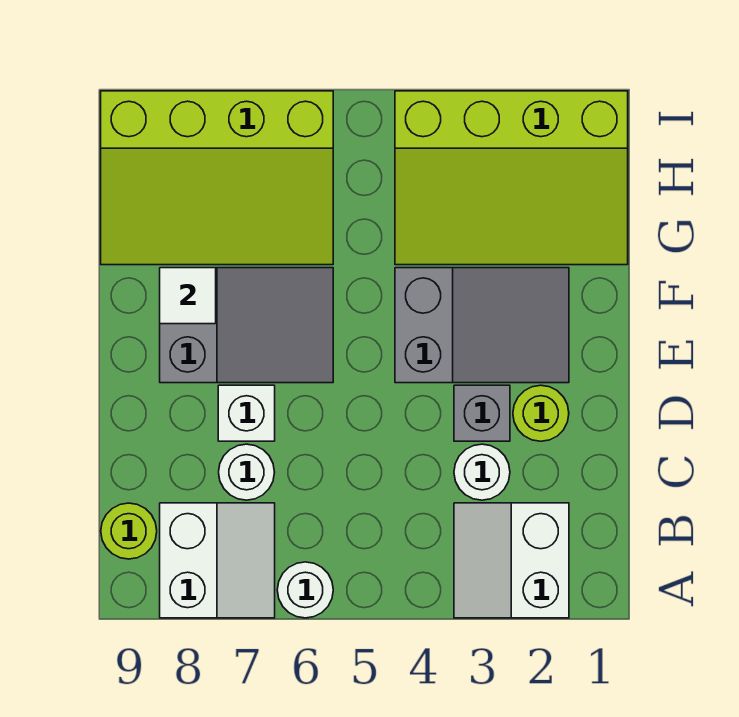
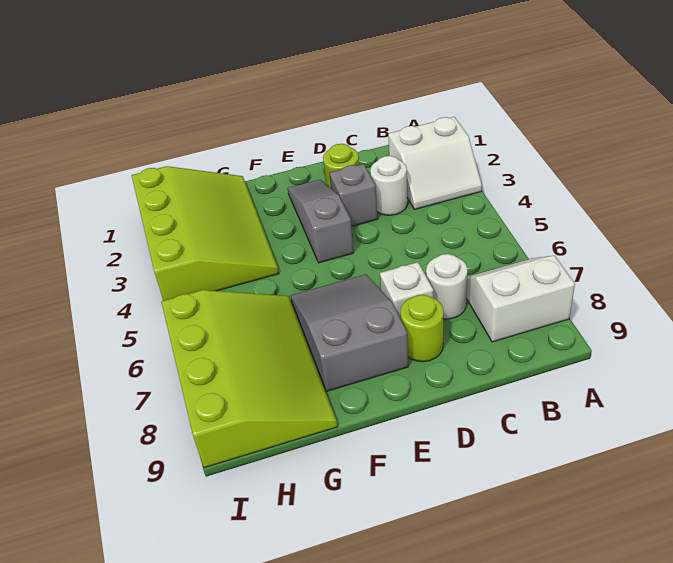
white 1x1 round brick [277,562,333,618] -> none
lime 1x1 round brick [101,503,157,559] -> lime 1x1 round brick moved to [401,295,444,362]
grey 2x3 slope [395,268,569,383] -> grey 1x3 slope [288,180,354,263]
white 1x1 tile [160,268,216,324] -> none

